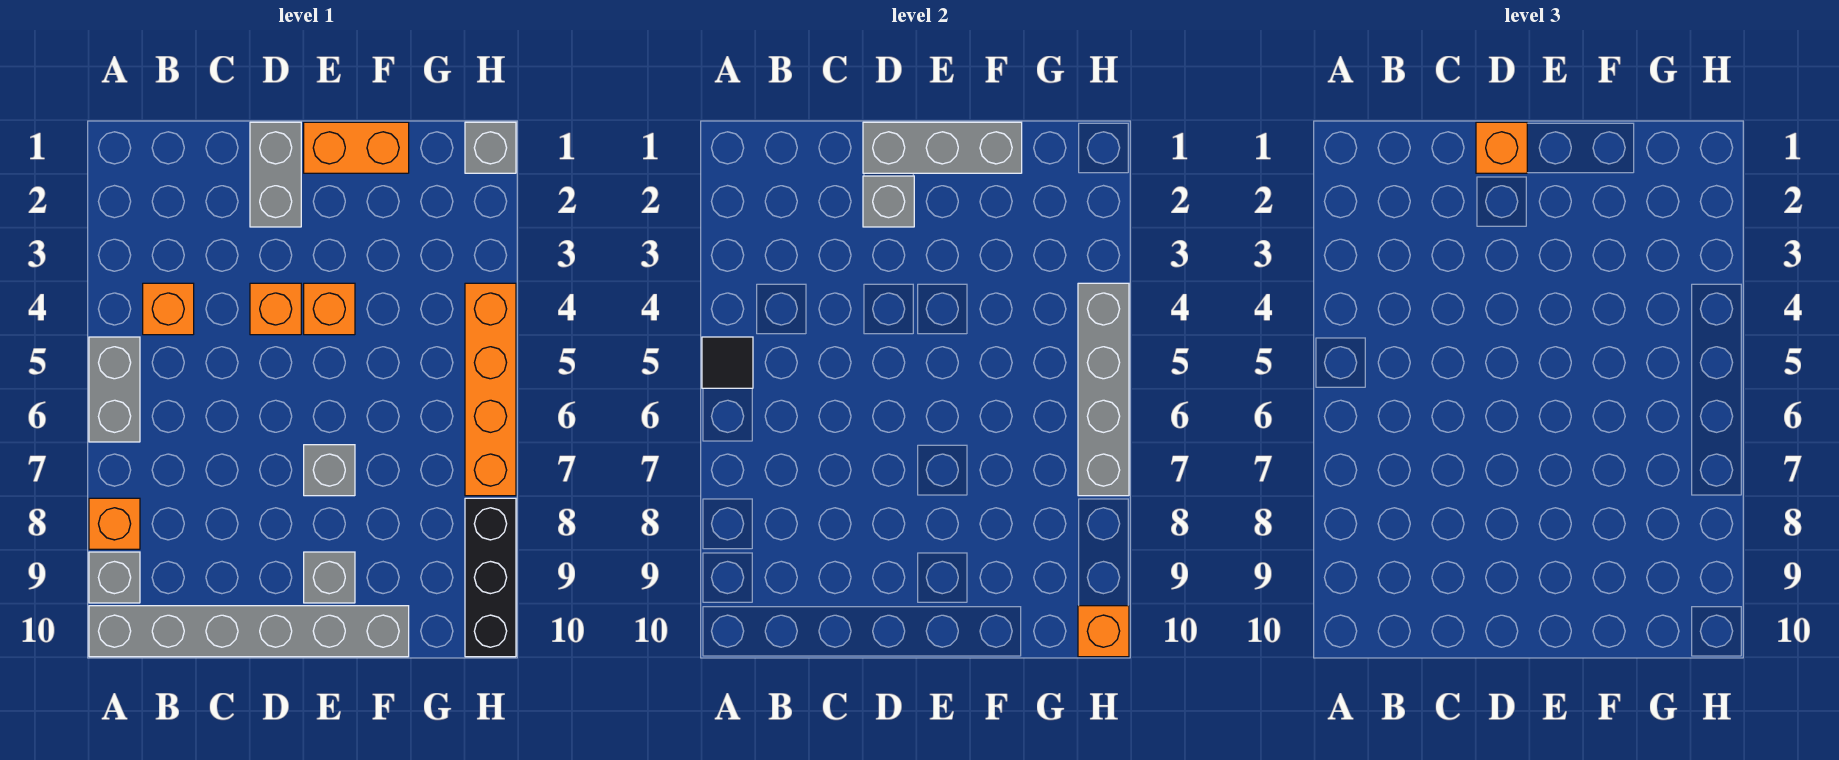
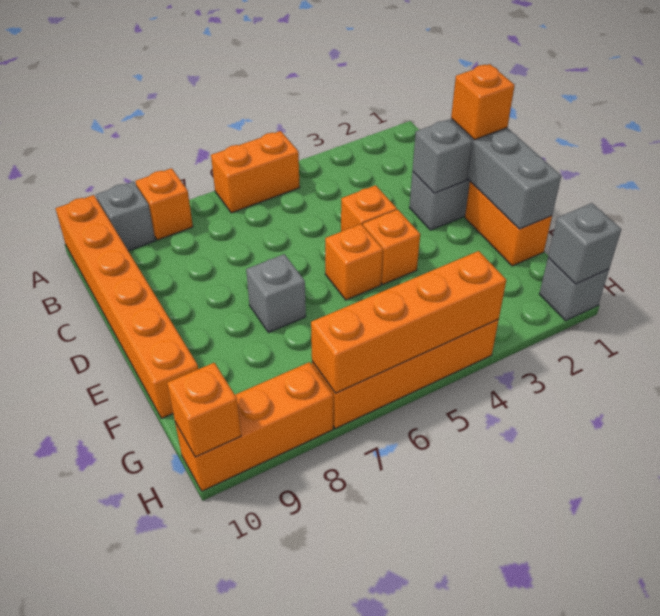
grey 1x2 brick [89,337,140,442] -> orange 1x2 brick [211,131,300,213]
black 1x1 tile [702,337,753,388] -> none
grey 1x6 brick [89,606,409,657] -> orange 1x6 brick [55,195,198,418]
orange 1x1 brick [143,283,194,335] -> orange 1x1 brick moved to [325,224,383,300]
grey 1x1 brick [304,552,355,603] -> grey 1x1 brick moved to [548,203,621,284]
grey 1x4 brick [1078,283,1129,496] -> orange 1x4 brick [311,251,506,393]
black 1x3 brick [465,498,516,657] -> orange 1x3 brick [175,362,333,491]

